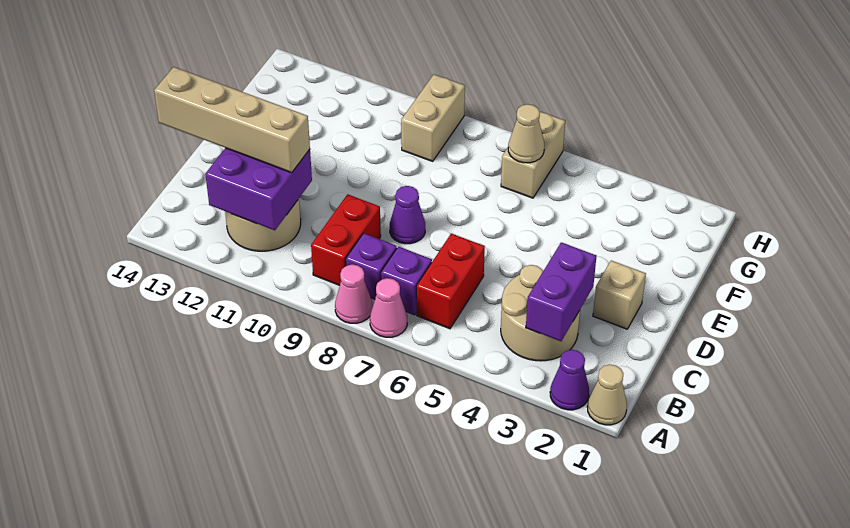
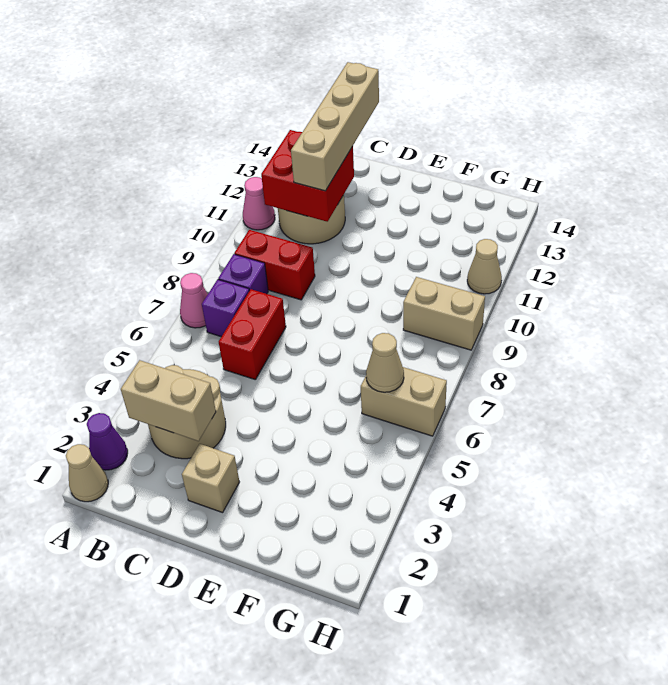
pink 1x1 cone [335,264,372,323] -> pink 1x1 cone moved to [243,177,275,230]
purple 1x2 brick [526,242,596,341] -> tan 1x2 brick [121,360,216,441]
red 1x2 brick [416,233,485,329] -> red 1x2 brick turned to [219,289,286,380]
purple 2x2 brick [205,148,312,230] -> red 2x2 brick [261,130,354,222]
purple 1x1 cone [390,186,425,244] -> none
none -> tan 1x1 cone [467,239,502,294]

